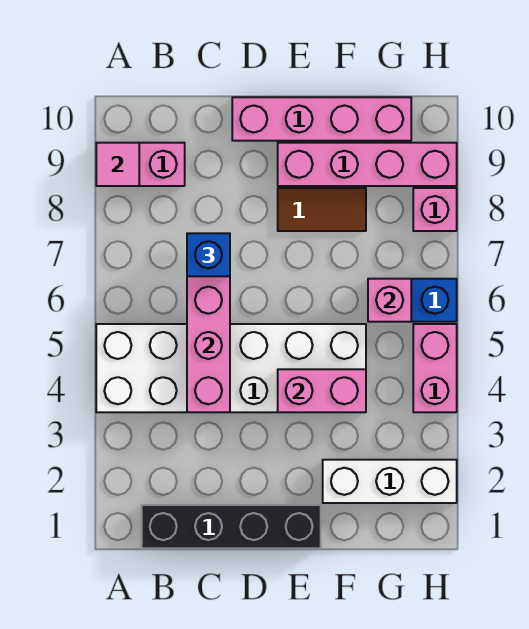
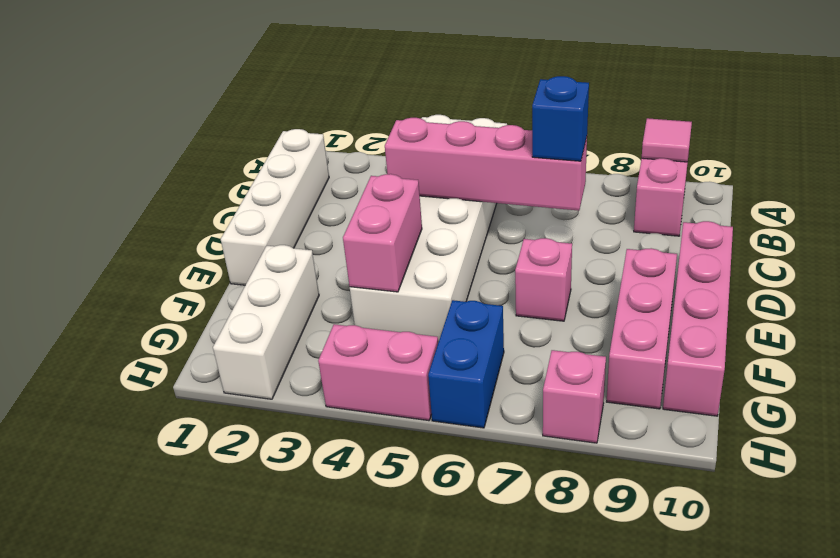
black 1x4 brick [142,505,321,548] -> white 1x4 brick [221,129,329,285]
brown 1x2 tile [278,188,366,231] -> none
pink 1x4 brick [278,143,457,186] -> pink 1x3 brick [607,248,677,409]
pink 1x1 brick [368,279,411,322] -> pink 1x1 brick moved to [515,238,572,321]

